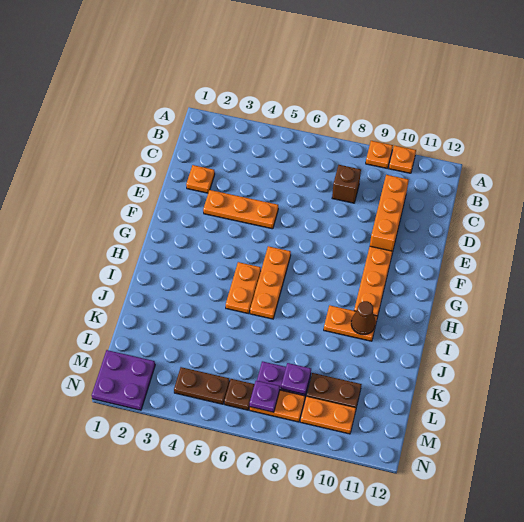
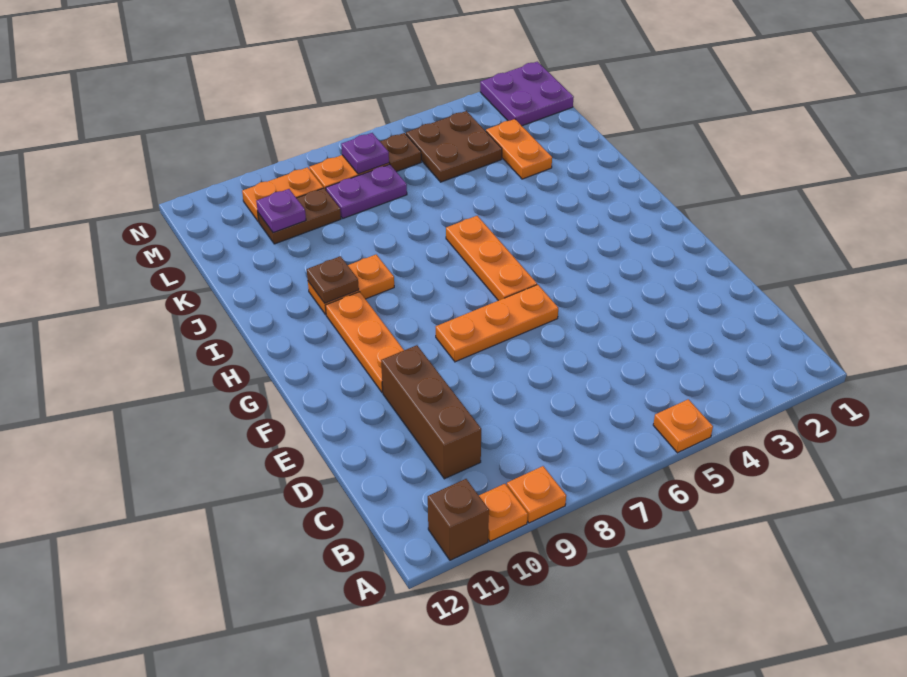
brown 1x1 brick [332,165,361,203] -> brown 1x1 brick moved to [428,479,489,560]
orange 1x3 brick [370,175,409,251] -> brown 1x3 brick [381,345,481,479]
orange 1x1 plate [186,165,215,193] -> orange 1x1 plate moved to [653,399,713,453]
orange 1x3 plate [203,190,278,229] -> orange 1x3 plate moved to [436,285,558,362]
orange 1x2 plate [226,262,261,314] -> orange 1x2 plate moved to [486,119,552,179]
brown 1x1 cone [351,301,376,335] -> brown 1x1 plate [307,256,359,303]
purple 1x1 plate [281,363,311,394] -> purple 1x1 plate moved to [256,189,306,233]
brown 1x2 plate [174,367,230,404] -> brown 2x2 plate [406,111,502,182]

